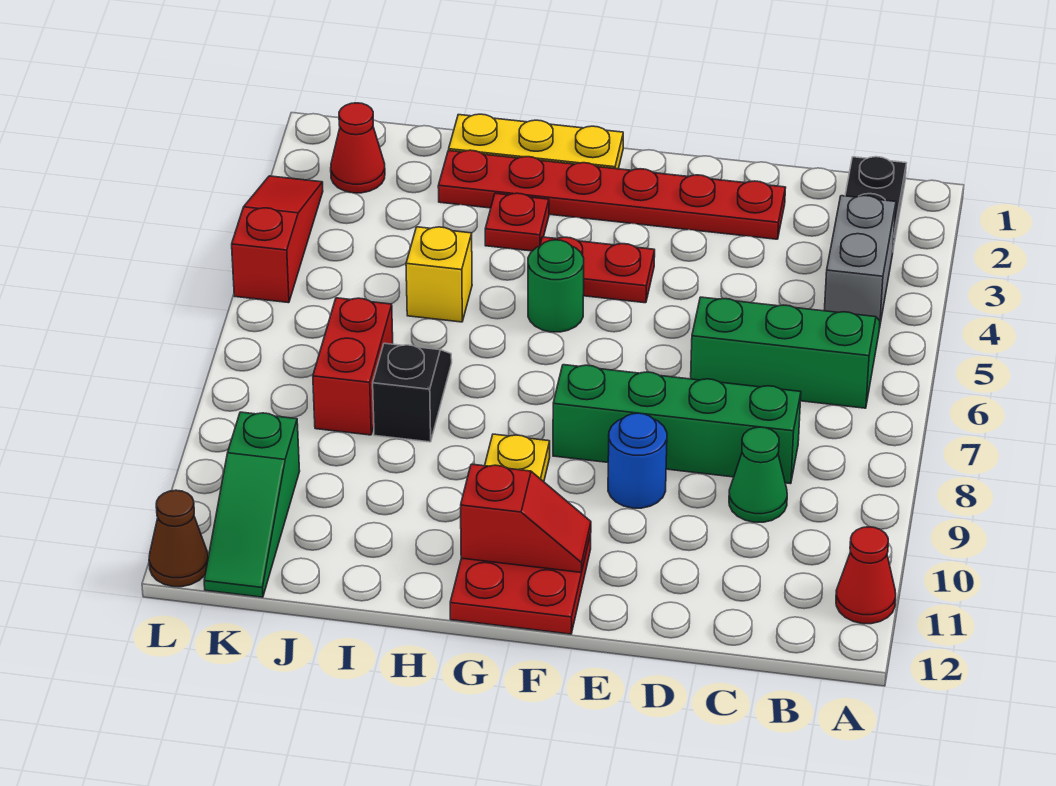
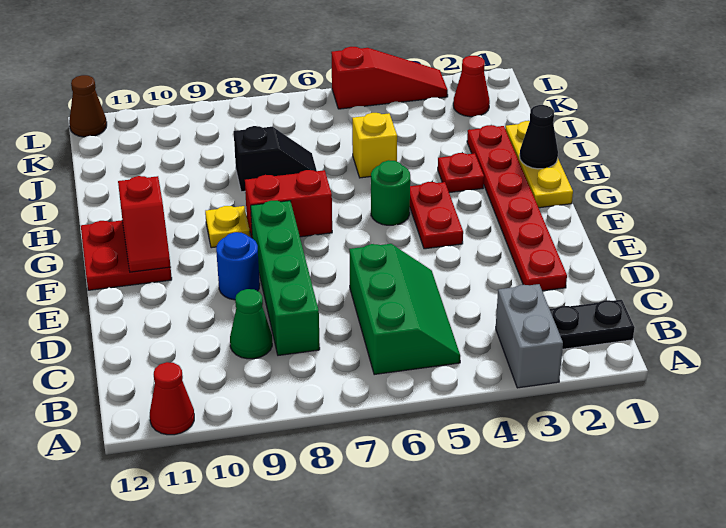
grey 1x2 brick [824,196,896,329] -> grey 1x2 brick turned to [496,284,563,388]
none -> black 1x1 cone [520,105,558,169]
red 1x2 brick [313,298,393,435] -> red 1x2 brick moved to [245,170,332,238]
green 1x3 slope [204,412,300,597] -> none

